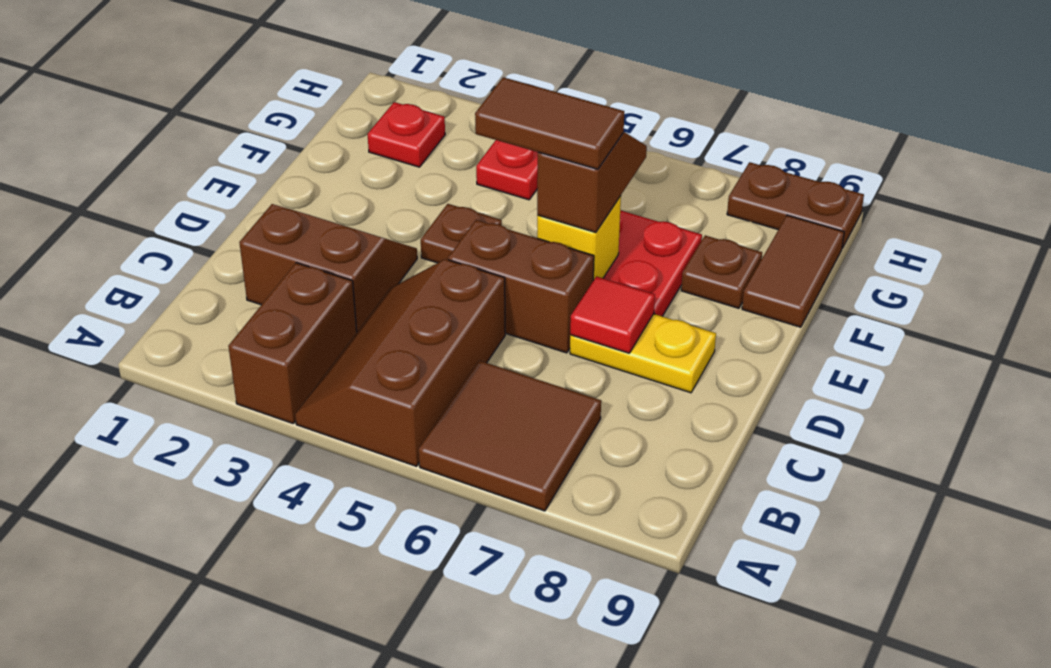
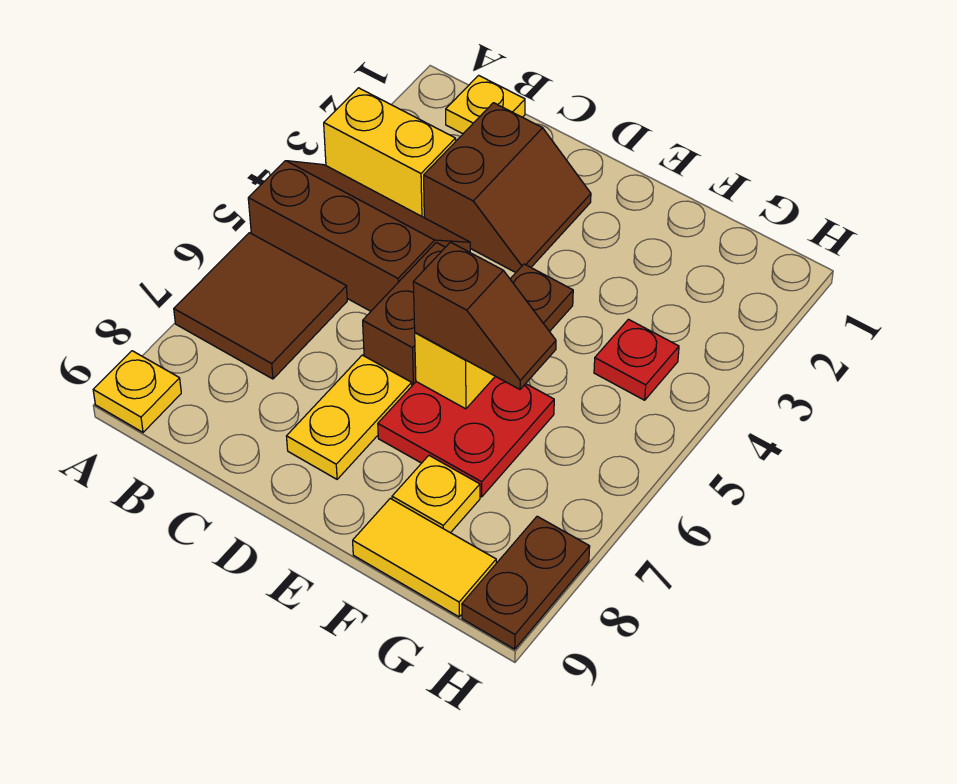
brown 1x2 brick [228,263,357,423] -> yellow 1x2 brick [324,88,456,217]
none -> yellow 1x1 plate [93,351,181,432]
none -> yellow 1x1 plate [446,75,525,134]
red 1x1 tile [570,276,655,353] -> none
brown 1x2 tile [475,77,624,169] -> none
brown 1x1 plate [681,235,762,308] -> yellow 1x1 plate [392,456,480,533]
brown 1x2 tile [742,215,844,327] -> yellow 1x2 tile [353,499,496,617]
red 1x1 plate [368,102,445,167] -> none

